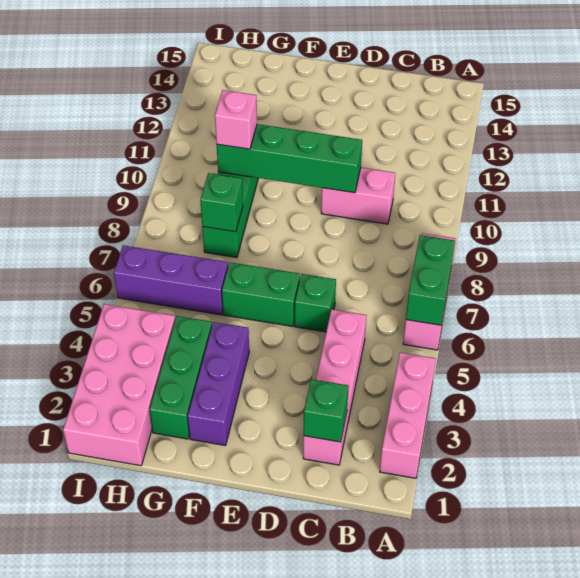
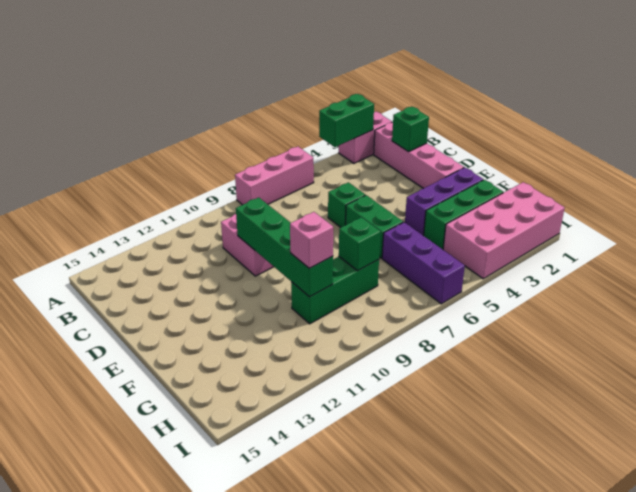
pink 1x3 brick [380,352,436,478] -> pink 1x2 brick [339,112,392,163]
green 1x2 brick [406,235,455,325] -> green 1x2 brick moved to [319,94,374,147]
pink 1x4 brick [303,310,367,465] -> pink 1x4 brick turned to [374,122,464,189]

